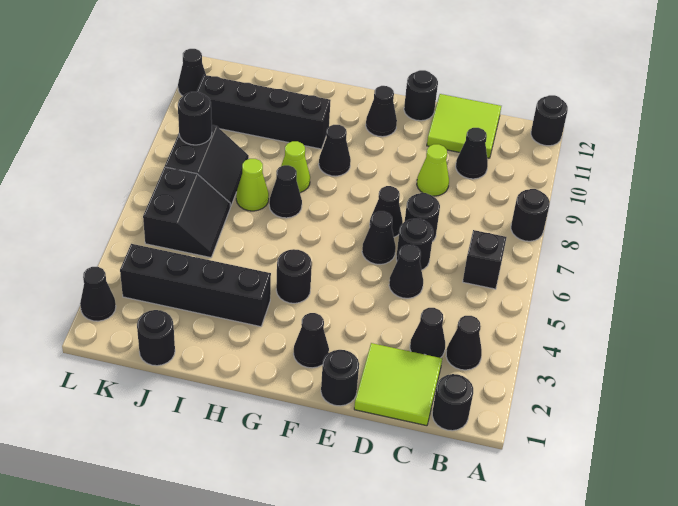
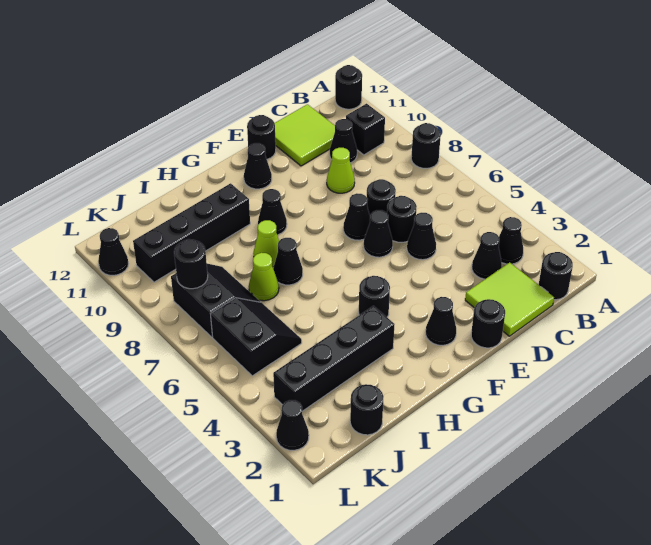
black 1x1 brick [463,230,507,289] -> black 1x1 brick moved to [346,104,385,155]

